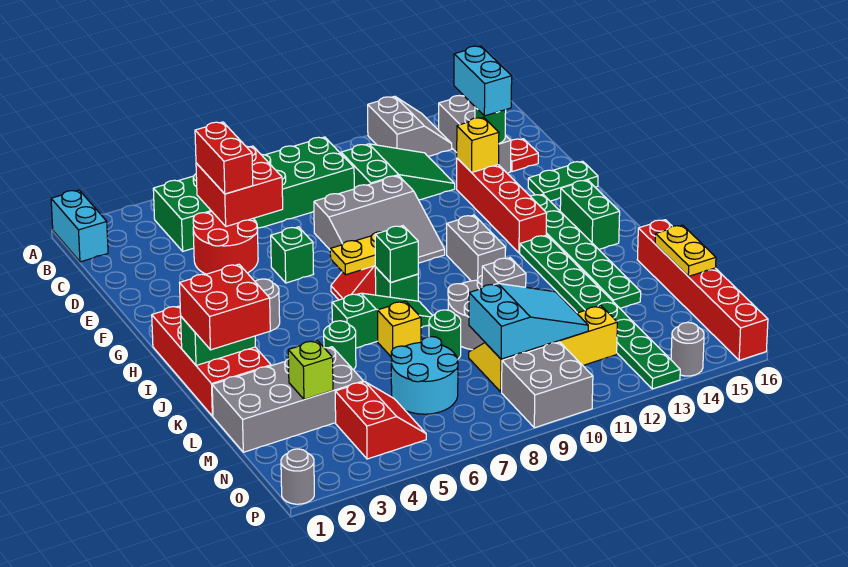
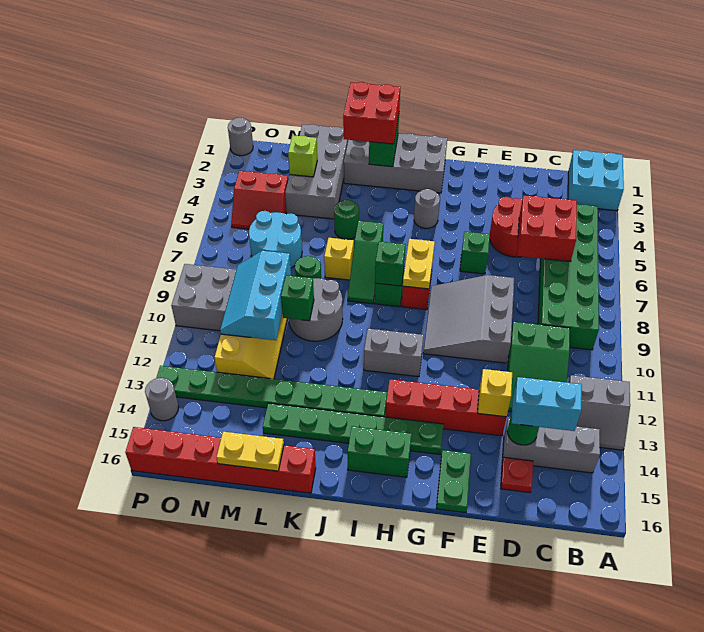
cyan 1x2 brick [51,190,108,262] -> cyan 2x2 brick [568,150,624,211]
red 1x2 brick [195,122,253,194] -> none
red 2x4 brick [152,306,271,416] -> grey 2x4 brick [344,133,447,193]
grey 1x1 brick [482,258,526,287] -> green 1x1 brick [281,275,314,321]
cyan 2x3 slope [469,283,588,359] -> cyan 2x3 slope turned to [220,251,291,340]

